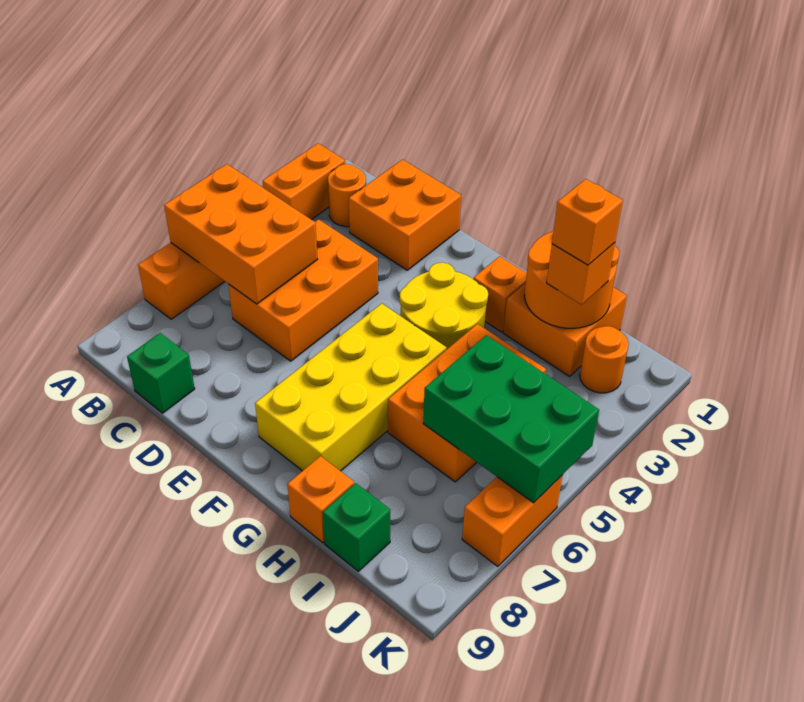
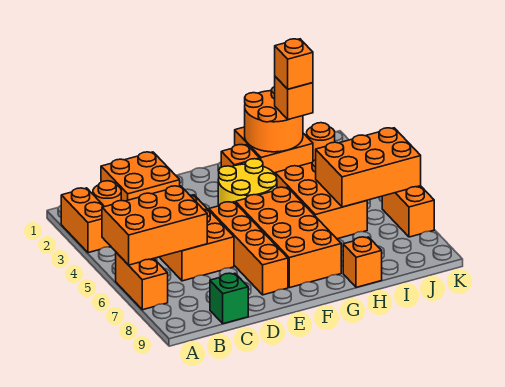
none -> orange 1x4 brick [209,202,288,295]
yellow 2x4 brick [255,303,447,471] -> orange 2x4 brick [236,187,341,288]
green 2x3 brick [423,335,599,503] -> orange 2x3 brick [316,128,421,207]
green 1x1 brick [323,483,390,571] -> none

